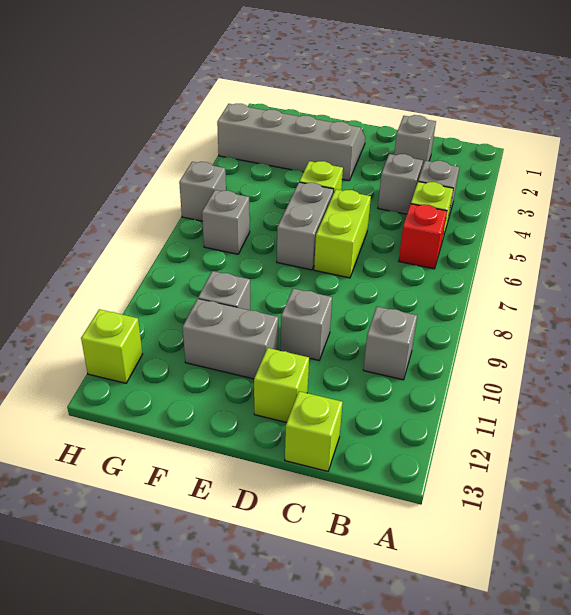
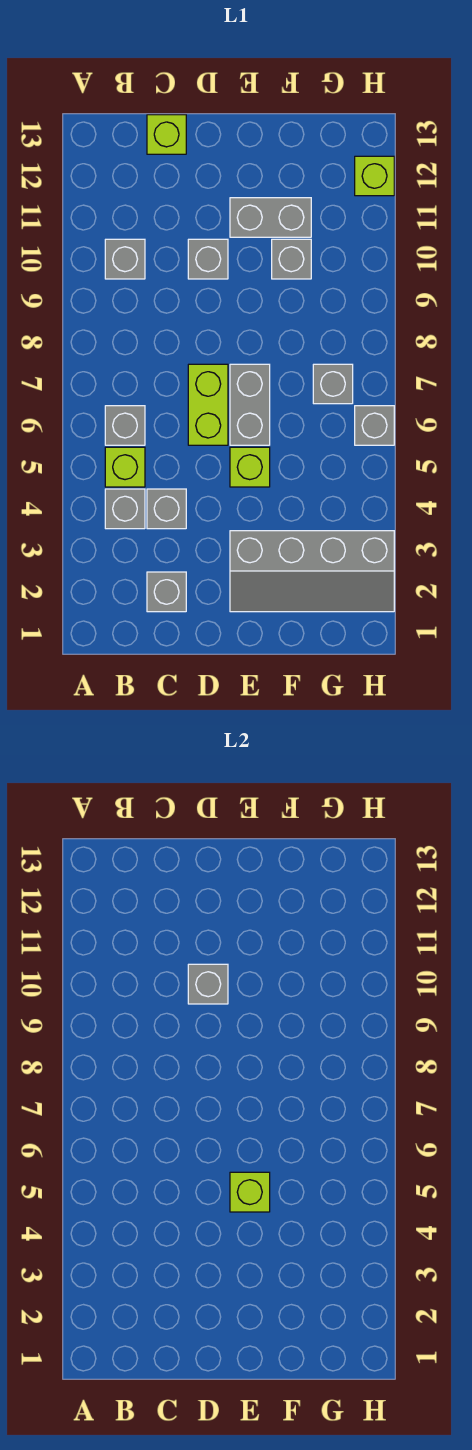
red 1x1 brick [399,204,447,269] -> grey 1x1 brick [105,406,145,445]
none -> grey 1x1 brick [188,964,228,1004]
lime 1x1 brick [254,348,309,423] -> lime 1x1 brick moved to [230,1172,270,1212]

